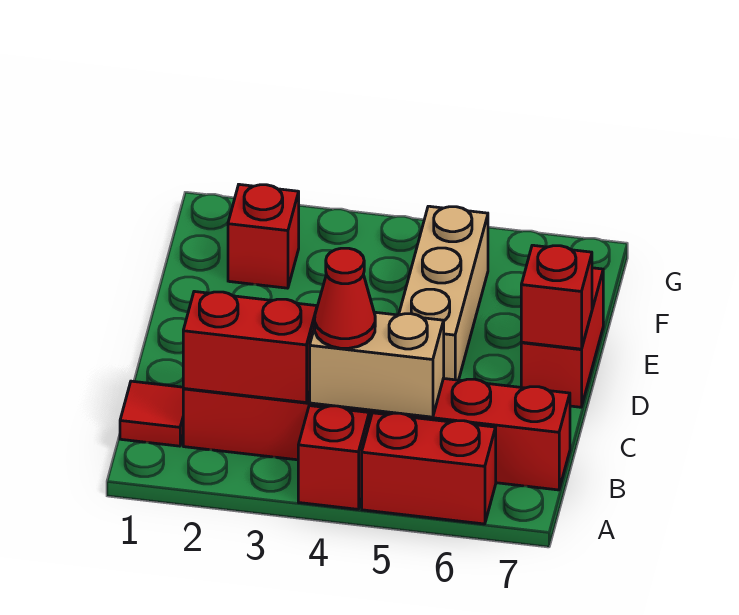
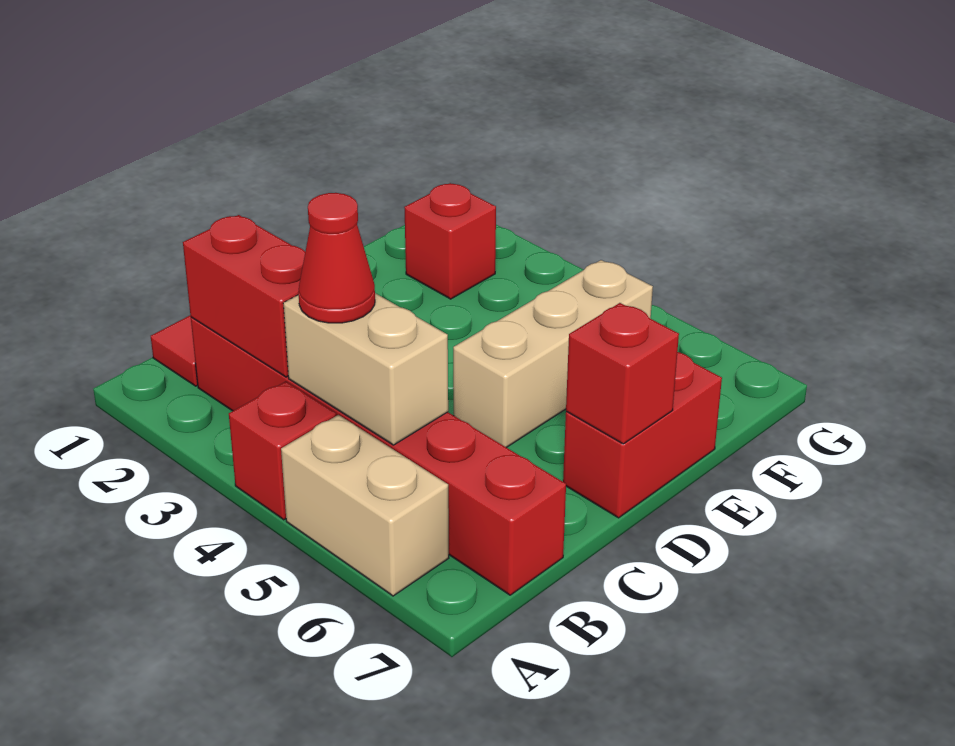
red 1x2 brick [362,413,496,524] -> tan 1x2 brick [281,415,449,596]

